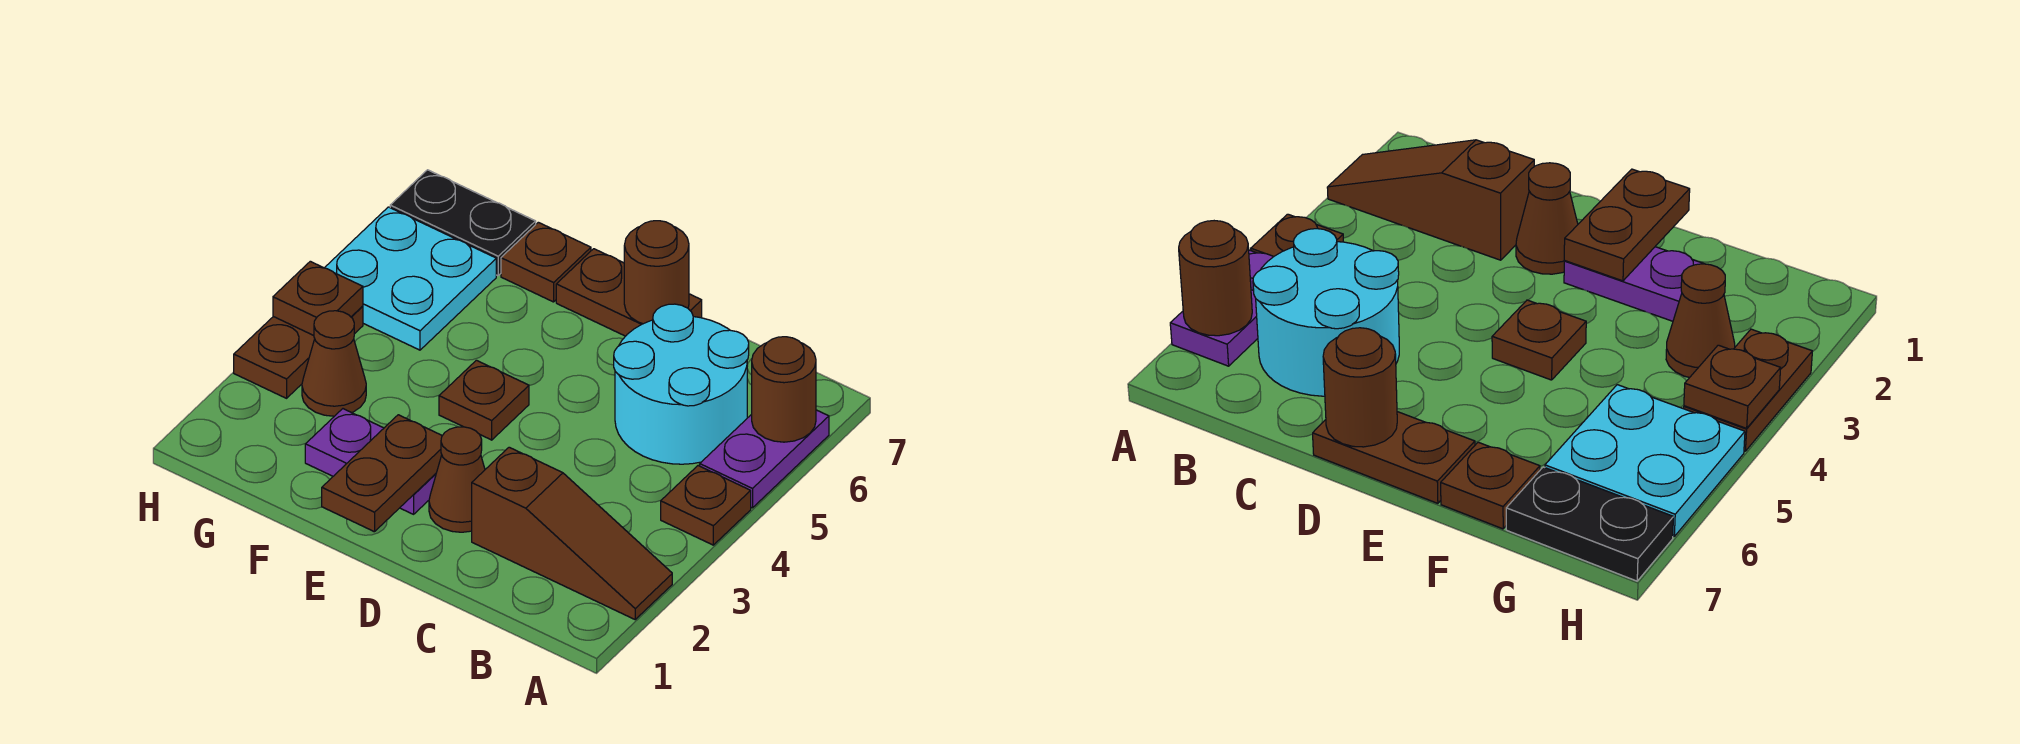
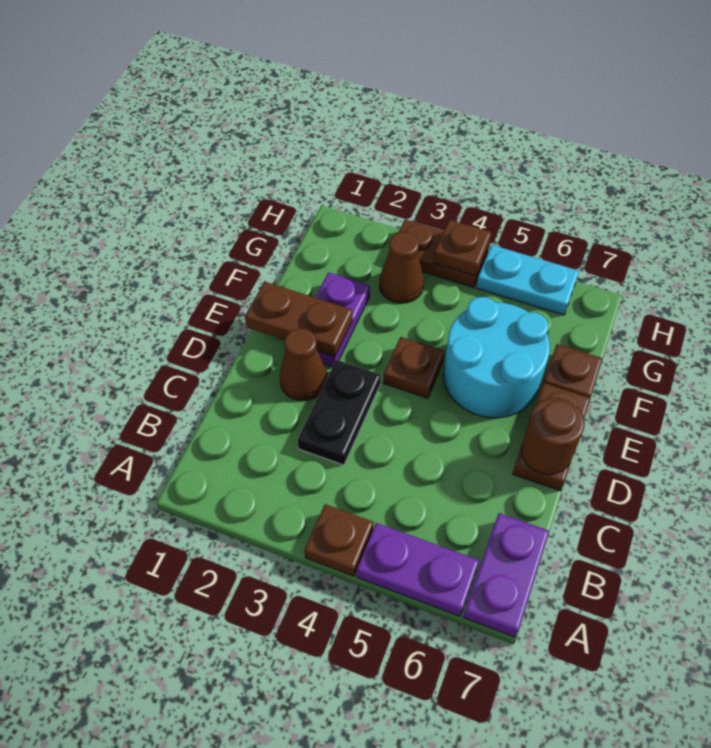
brown 1x3 slope [472,447,672,619] -> none
brown 1x1 round brick [752,337,816,442] -> none
none -> purple 1x2 plate [463,513,549,637]
cyan 2x2 round brick [614,304,749,464] -> cyan 2x2 round brick moved to [443,297,550,418]
cyan 2x2 plate [325,207,496,350] -> cyan 1x2 plate [476,245,579,315]
black 1x2 plate [390,170,536,276] -> black 1x2 plate moved to [298,360,381,465]

